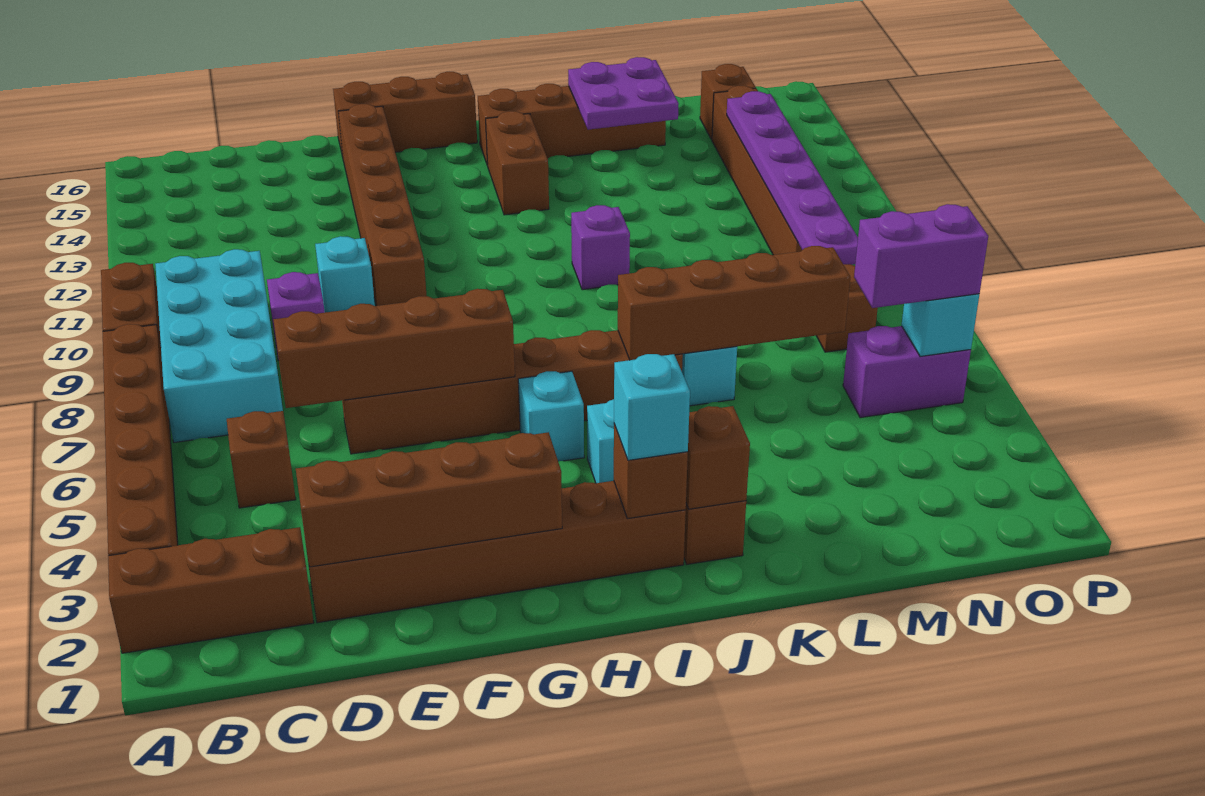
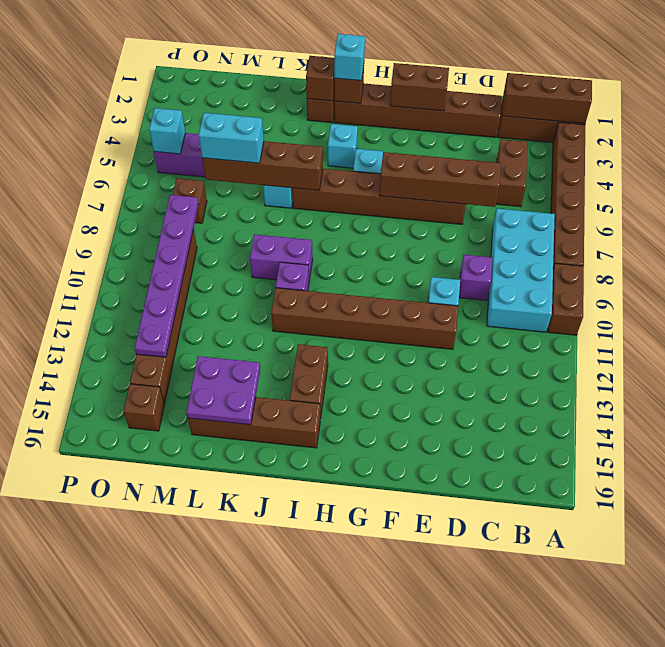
brown 1x1 brick [227,411,296,508] -> brown 1x2 brick [496,139,528,207]
brown 1x4 brick [296,432,562,567] -> brown 1x2 brick [390,63,449,111]
brown 1x6 brick [338,104,427,306] -> brown 1x6 brick turned to [271,288,458,349]
brown 1x3 brick [333,72,477,157] -> brown 1x3 brick moved to [502,73,592,123]
none -> cyan 1x2 brick [199,113,264,163]
purple 1x2 brick [854,204,988,308] -> purple 1x2 brick moved to [250,234,313,280]

